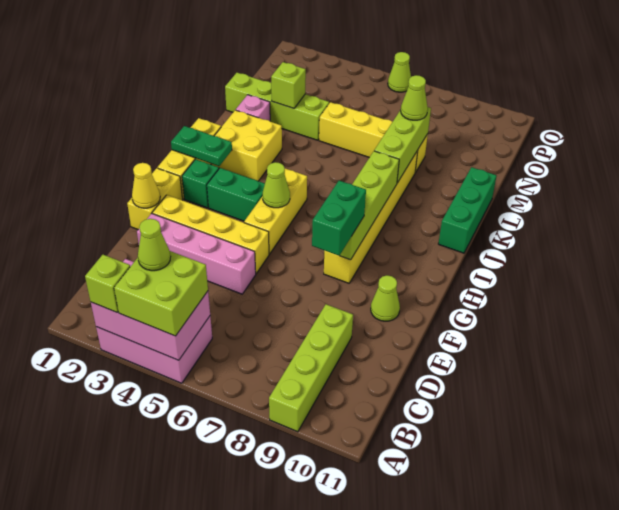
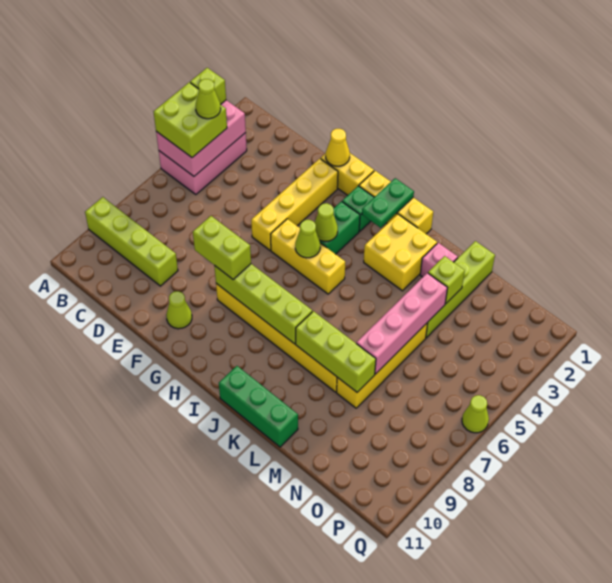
pink 1x4 brick [137,213,256,294] -> pink 1x4 brick moved to [356,273,448,374]
green 1x2 brick [312,181,366,256] -> lime 1x2 brick [193,216,251,279]
lime 1x1 cone [401,75,428,120] -> lime 1x1 cone moved to [314,203,338,242]

